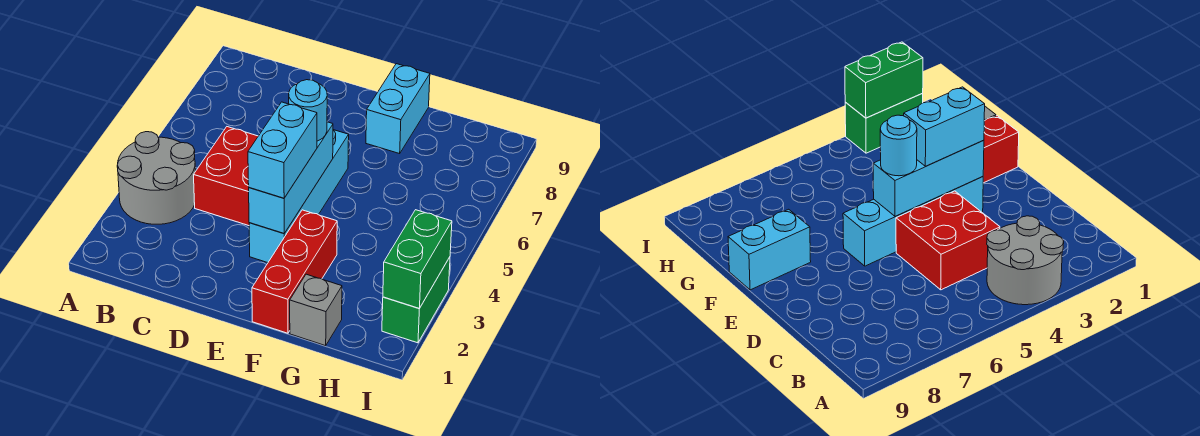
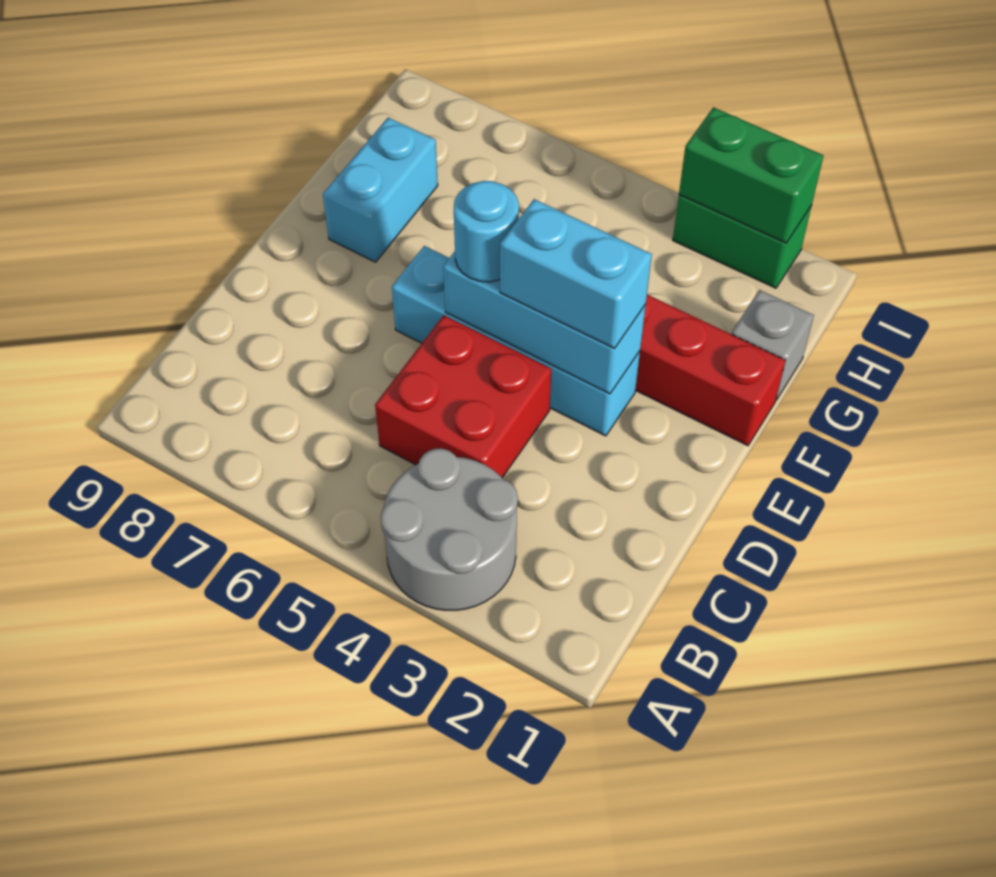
cyan 1x2 brick [366,64,430,154] -> cyan 1x2 brick turned to [323,118,438,262]

